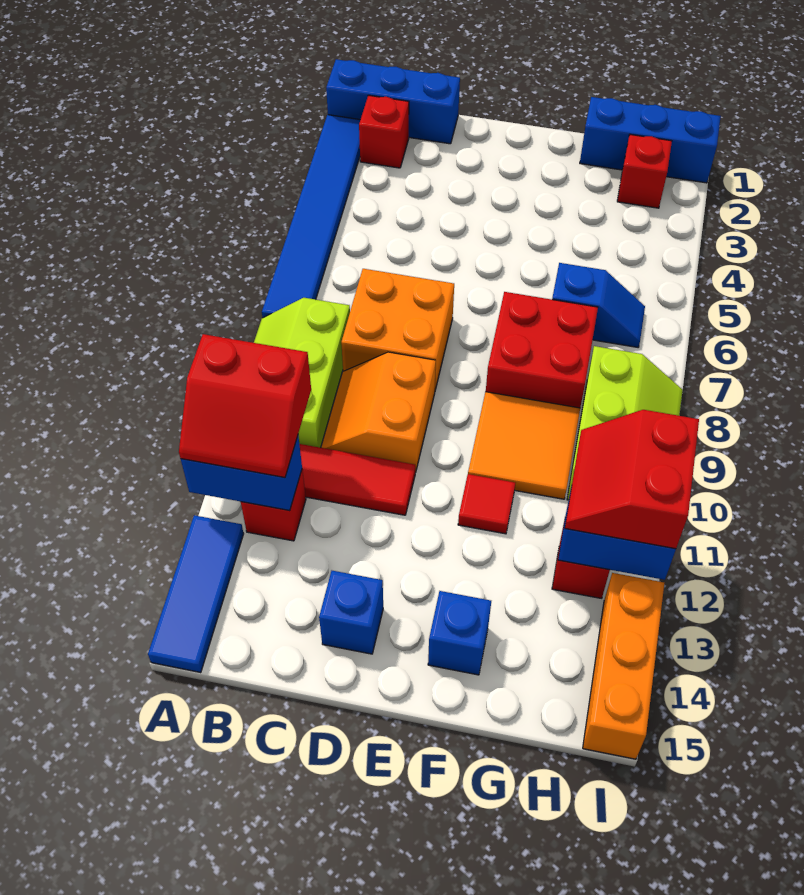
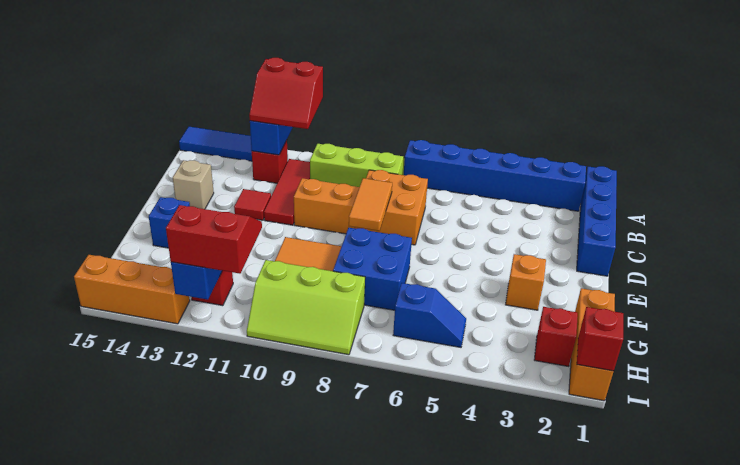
blue 1x3 brick [326,59,460,144] -> blue 1x4 brick [577,166,617,276]
blue 1x6 tile [262,115,360,318] -> blue 1x6 brick [404,140,586,211]
red 2x2 slope [179,334,311,478] -> red 2x2 slope turned to [249,58,323,129]
red 1x1 brick [359,95,409,168] -> red 1x1 brick moved to [577,307,623,371]
none -> orange 1x2 tile [349,178,392,231]
blue 1x1 brick [319,571,383,654] -> tan 1x1 brick [173,160,214,209]
none -> orange 1x1 brick [506,254,546,310]
red 2x2 brick [486,292,598,408] -> blue 2x2 brick [333,228,412,310]
red 1x1 tile [458,474,515,534] -> red 1x1 tile moved to [234,189,271,220]
blue 1x3 brick [580,97,721,183] -> orange 1x3 brick [569,288,615,401]
blue 1x2 slope [552,263,645,347] -> blue 1x2 slope turned to [393,283,466,347]

